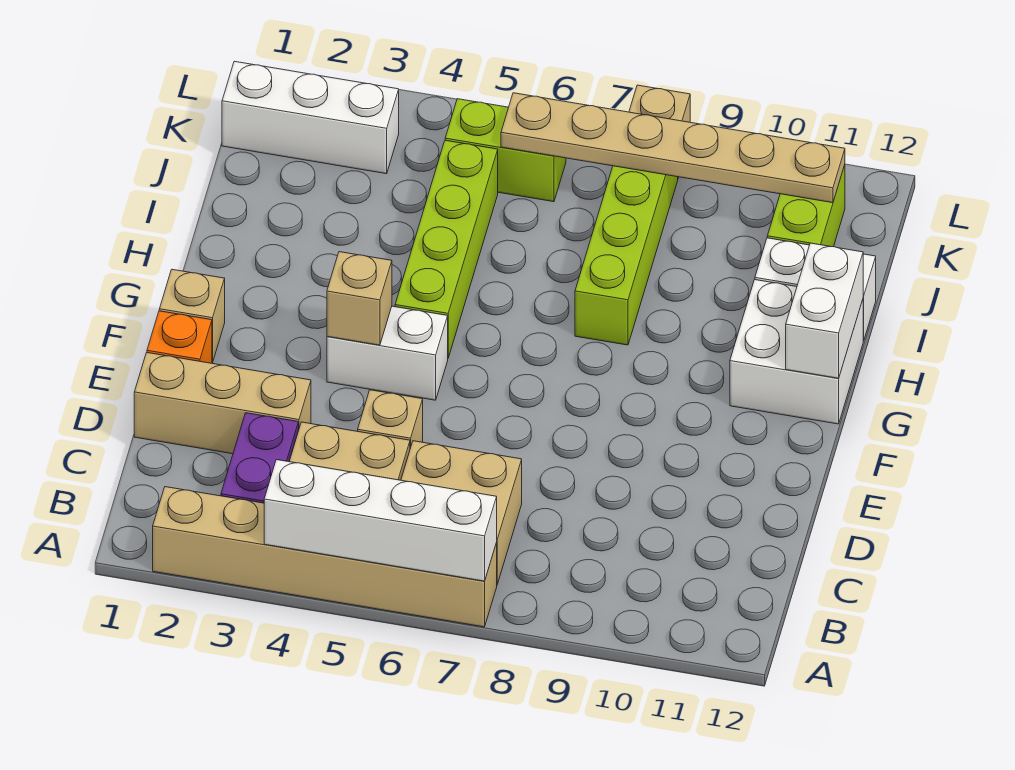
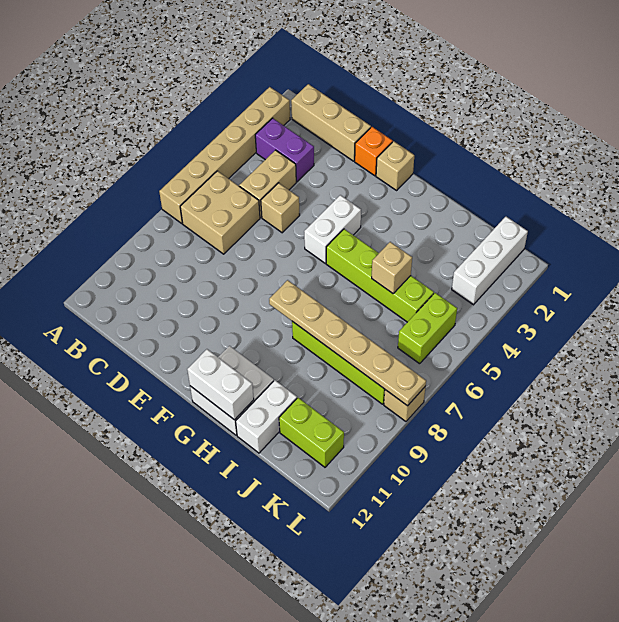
white 1x4 brick [264,460,497,581] -> none
tan 1x3 brick [134,353,311,454] -> tan 1x3 brick turned to [291,84,371,161]
tan 1x1 brick [327,252,392,345] -> tan 1x1 brick moved to [372,242,412,293]
tan 1x6 plate [501,93,845,203] -> tan 1x6 plate turned to [269,280,426,406]

